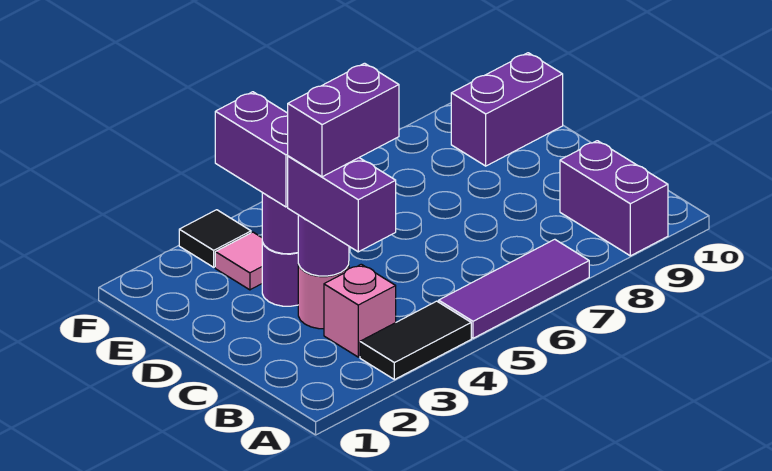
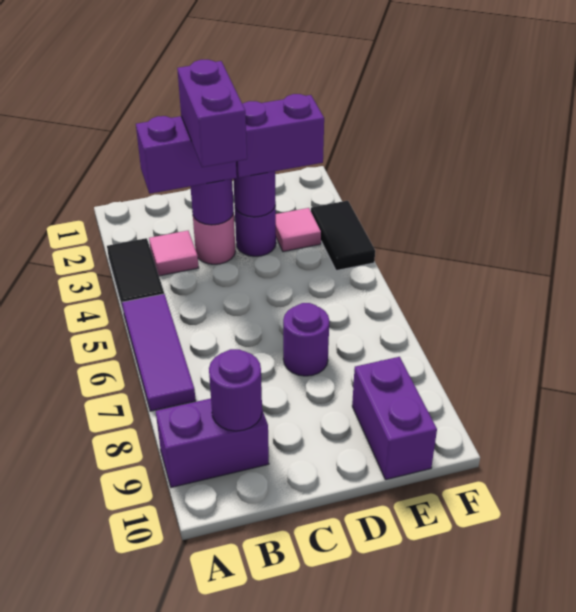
pink 1x1 brick [324,264,396,357] -> pink 1x1 tile [149,231,199,276]
none -> purple 1x1 round brick [209,349,262,431]
none -> purple 1x1 round brick [283,303,329,376]
black 1x1 tile [179,210,251,267] -> black 1x2 tile [311,201,375,271]

